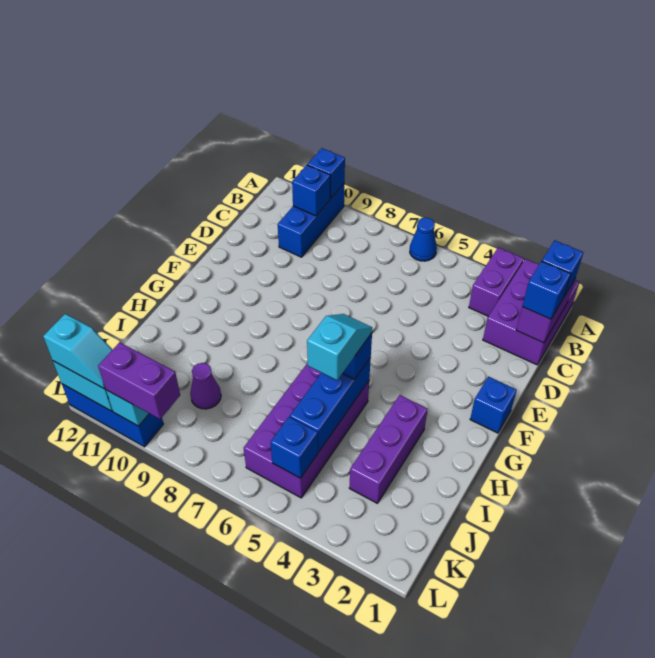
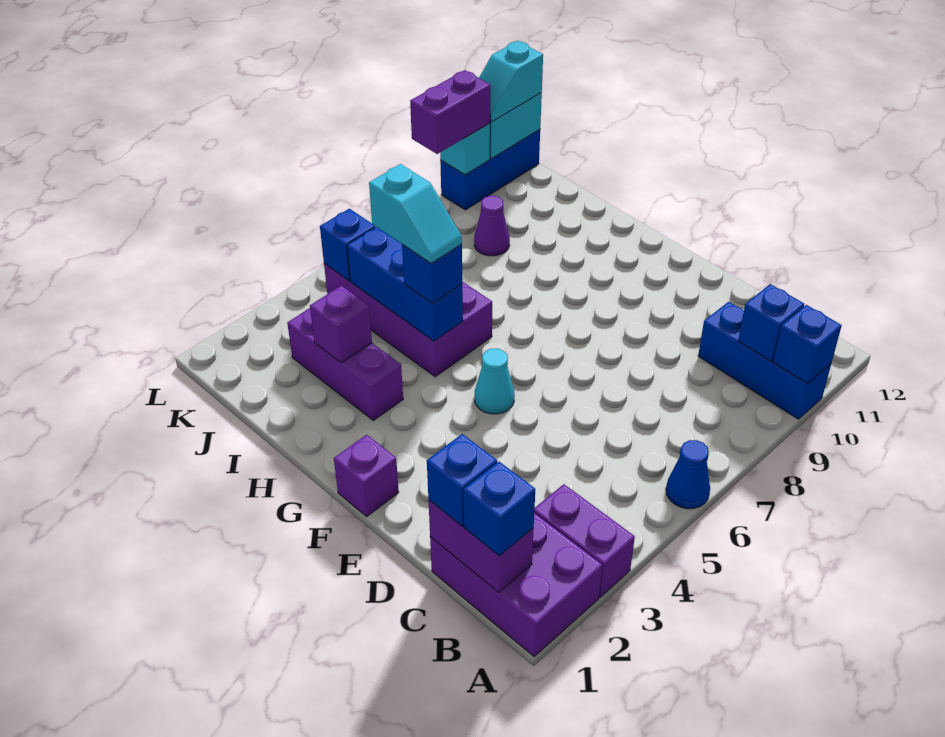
blue 1x1 brick [470,377,517,433] -> purple 1x1 brick [334,435,399,517]
none -> cyan 1x1 cone [475,349,515,414]
none -> purple 1x1 brick [310,286,372,363]

